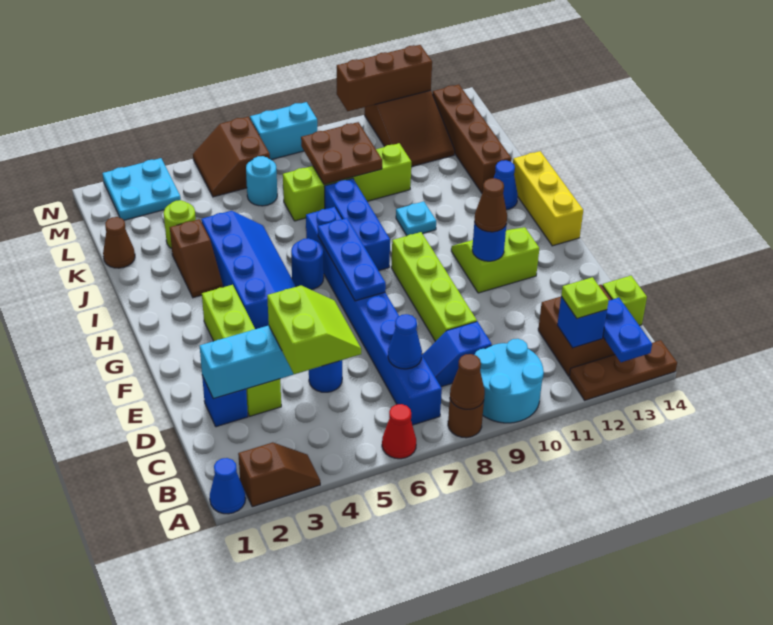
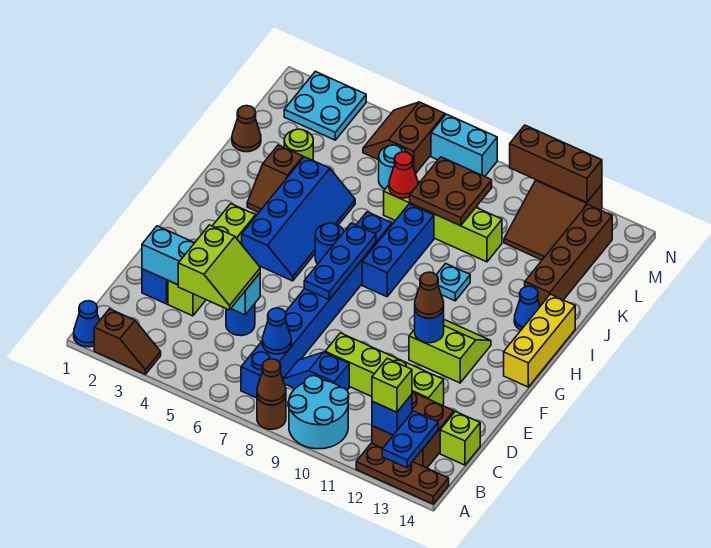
red 1x1 cone [382,404,416,459] -> red 1x1 cone moved to [389,152,418,198]
lime 1x1 plate [561,277,609,319] -> lime 1x1 brick [372,358,412,412]
lime 1x4 brick [391,232,477,342] -> lime 1x4 brick turned to [325,333,444,405]

